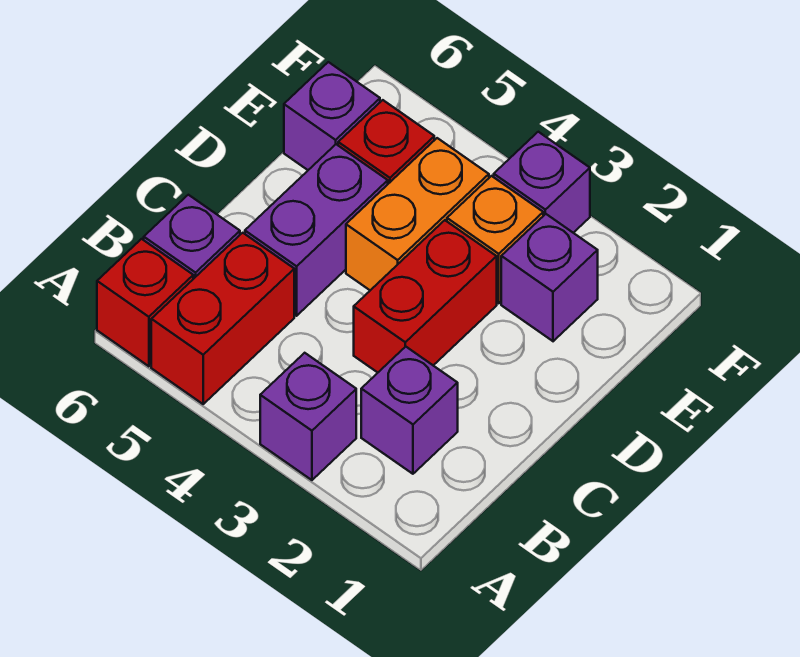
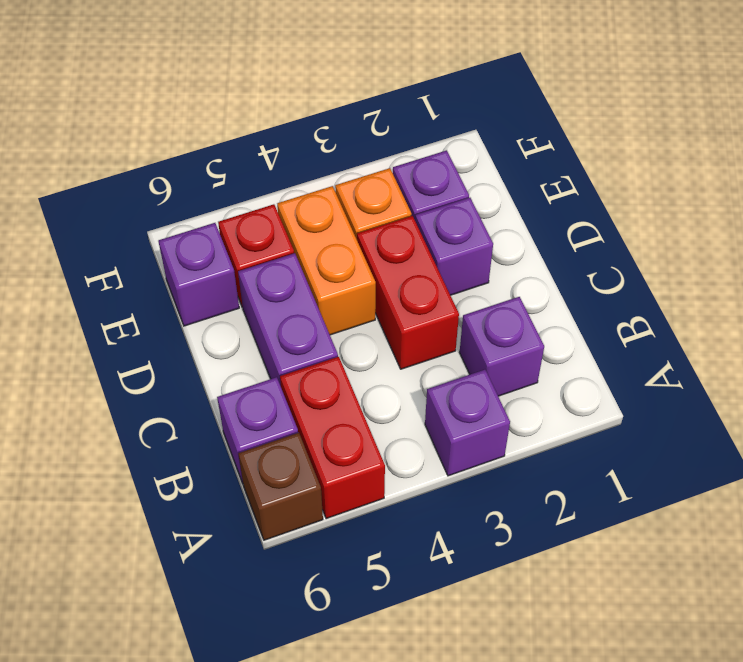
red 1x1 brick [97,239,193,366] -> brown 1x1 brick [238,433,323,540]
purple 1x1 brick [494,132,590,233] -> purple 1x1 brick moved to [415,198,493,295]

